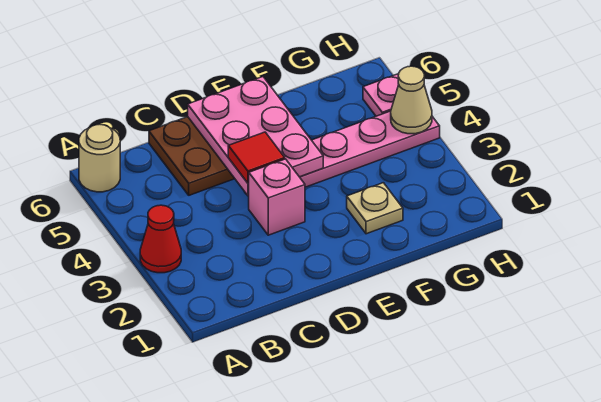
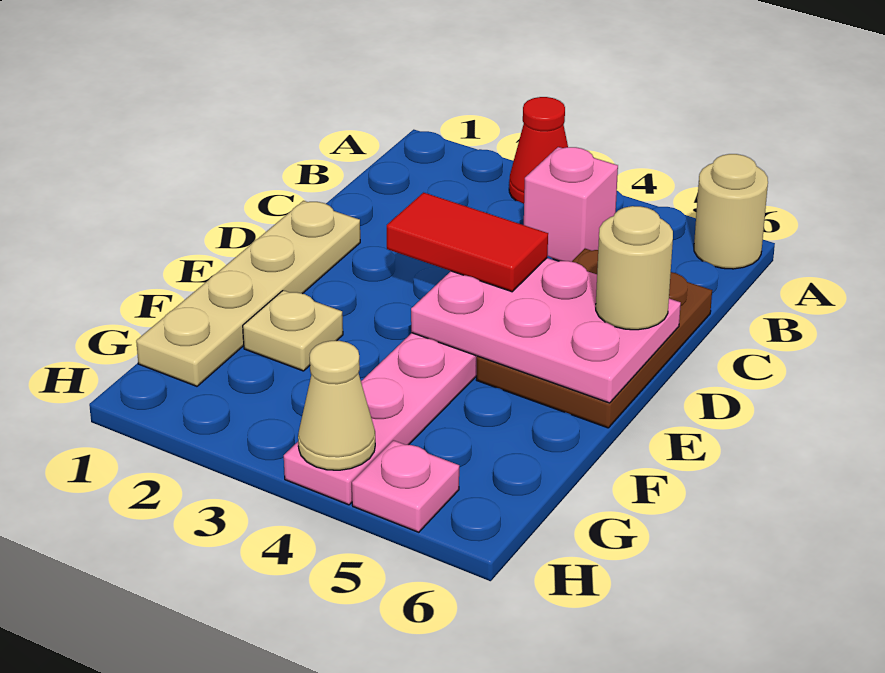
none -> tan 1x4 plate [136,201,360,386]
pink 1x1 brick [249,159,305,235] -> pink 1x1 brick moved to [524,147,618,262]
red 1x1 tile [228,132,285,183] -> red 1x2 tile [387,193,548,292]
none -> tan 1x1 round brick [596,206,673,330]

